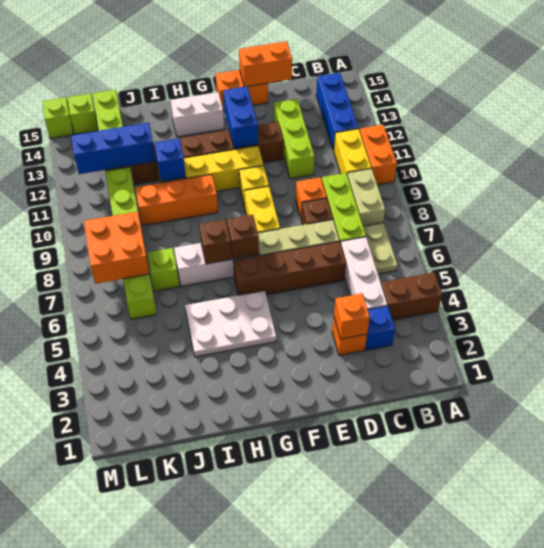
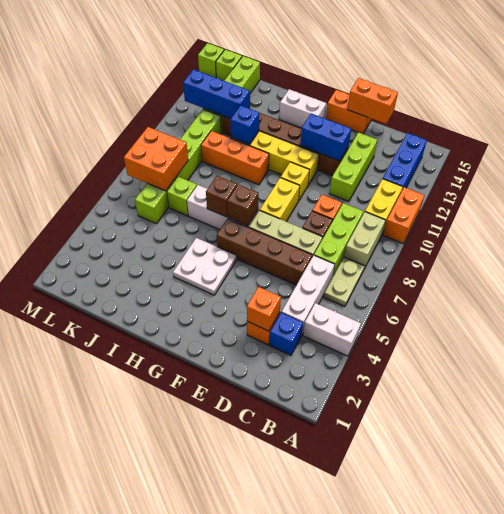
brown 1x2 brick [381,272,442,320] -> white 1x2 brick [303,303,361,356]
blue 1x2 brick [223,86,258,148] -> blue 1x2 brick turned to [300,114,351,161]
white 2x3 plate [185,291,276,357] -> white 2x2 plate [173,238,237,295]

